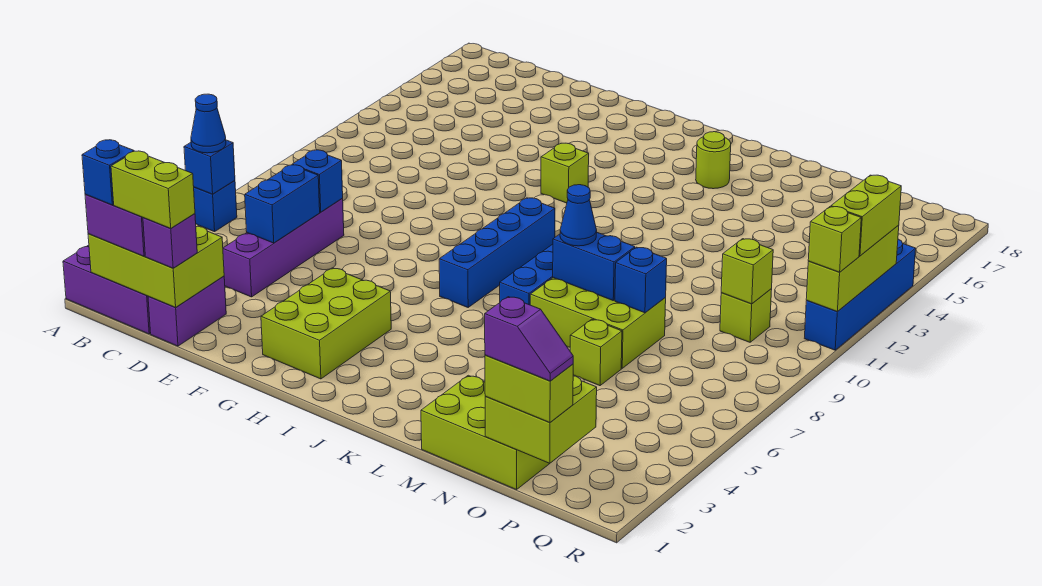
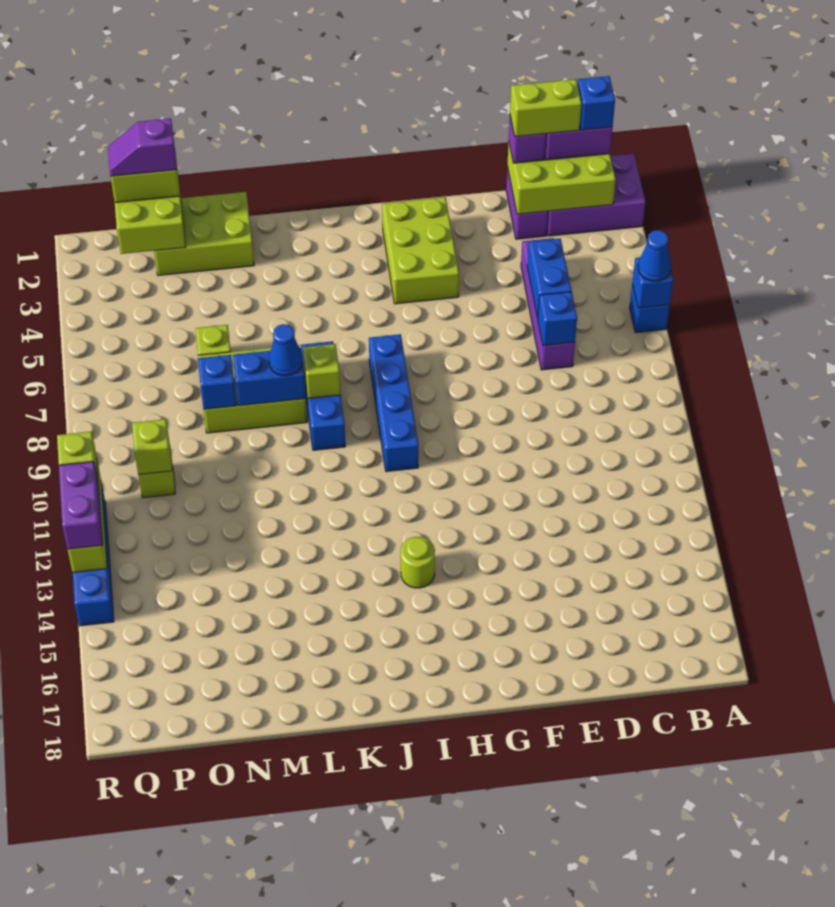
lime 1x1 brick [541,143,589,203] -> lime 1x1 brick moved to [303,344,341,398]
lime 1x1 round brick [696,132,731,189] -> lime 1x1 round brick moved to [401,537,435,588]
lime 1x2 brick [831,175,901,256] -> purple 1x2 brick [59,462,103,549]

